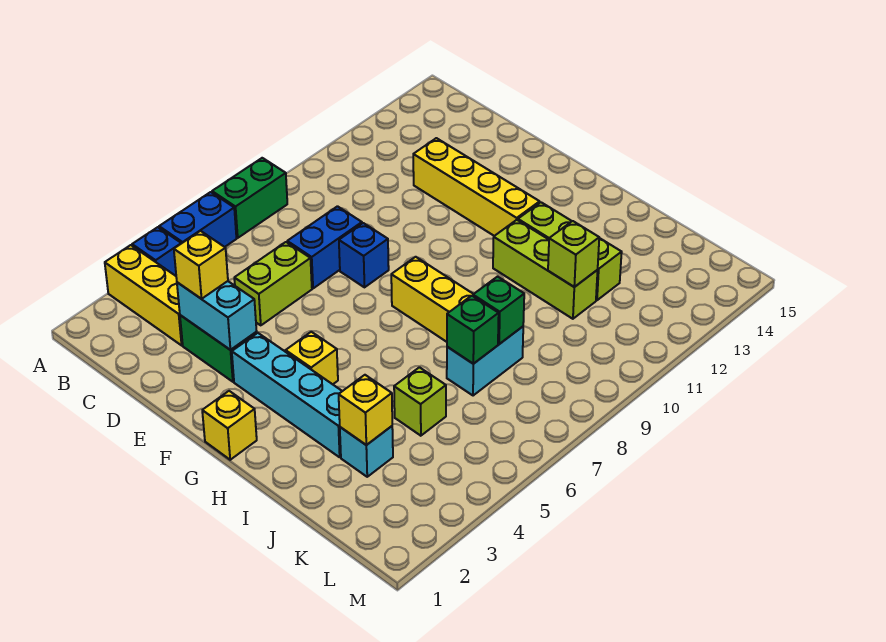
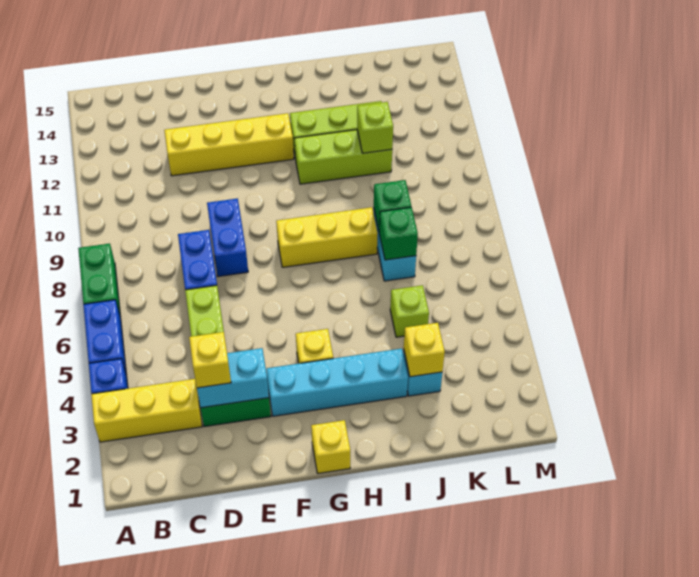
blue 1x1 brick [339,223,389,287] -> blue 1x2 brick [207,198,248,277]

